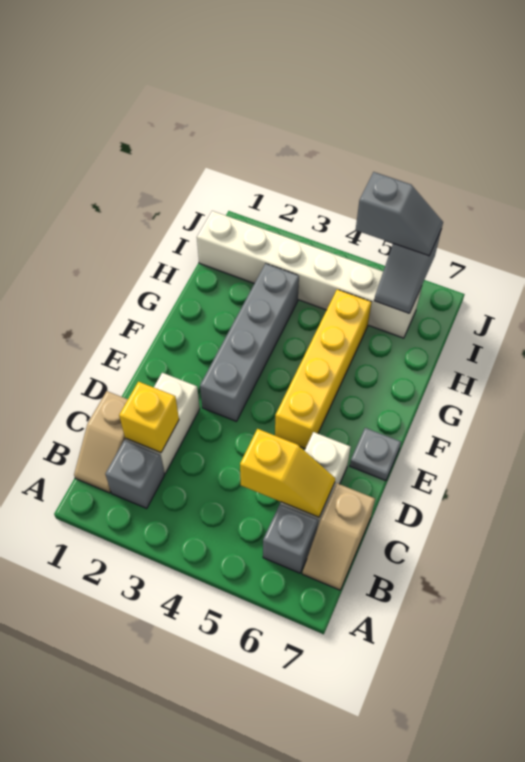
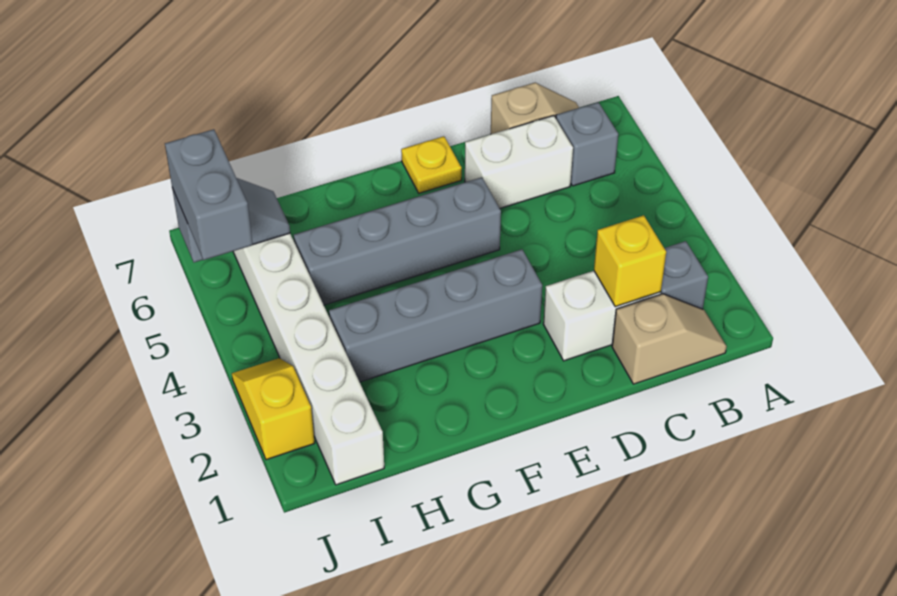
yellow 1x2 slope [240,429,335,517] -> yellow 1x2 slope moved to [232,358,315,460]
yellow 1x4 brick [275,290,372,449] -> grey 1x4 brick [294,177,501,305]
grey 1x1 plate [350,428,401,481] -> yellow 1x1 plate [401,136,462,193]
grey 1x2 slope [356,172,443,256] -> grey 1x2 brick [165,129,253,260]

